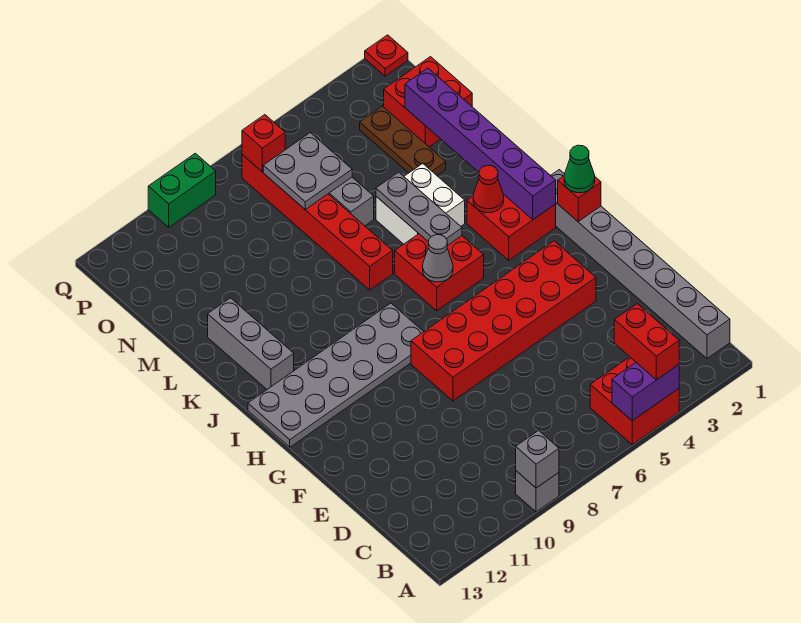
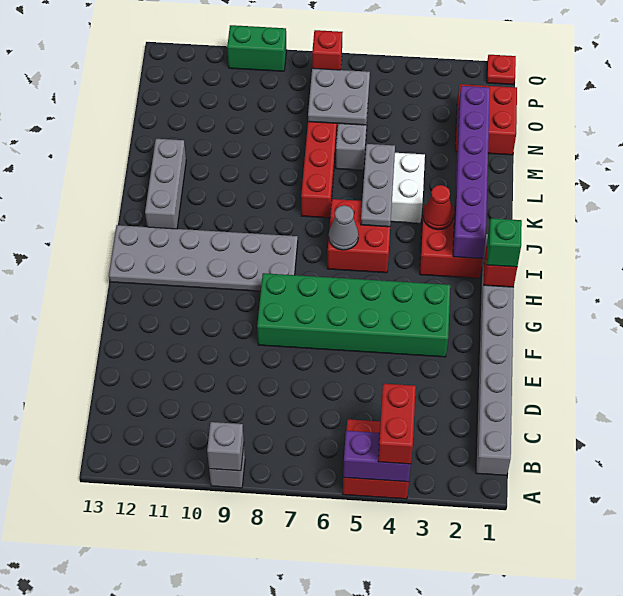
red 2x6 brick [411,241,596,401] -> green 2x6 brick [257,273,450,357]
green 1x1 cone [564,145,595,193] -> green 1x1 brick [487,218,522,267]
brown 1x3 plate [360,106,446,175] -> none

